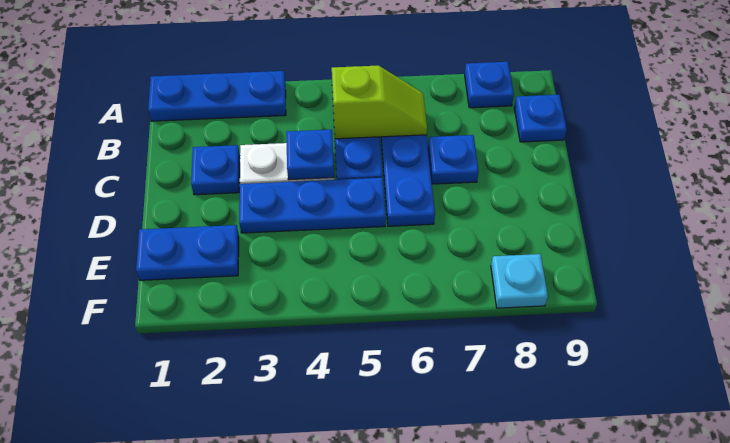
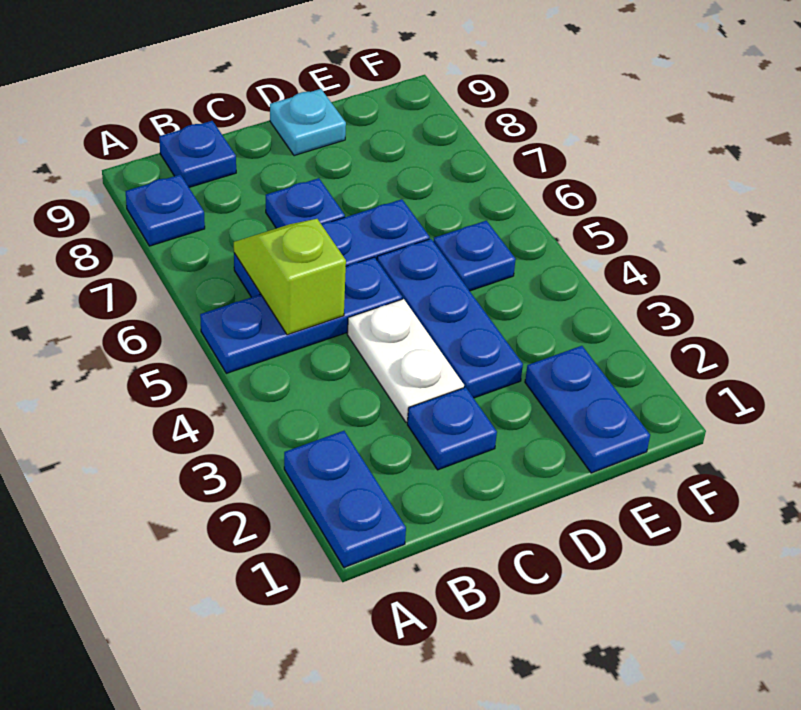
blue 1x3 plate [148,71,286,121] -> blue 1x2 plate [284,431,406,568]
blue 1x1 plate [286,130,334,180] -> blue 1x1 plate moved to [433,221,516,291]
cyan 1x1 plate [491,254,548,308] -> cyan 1x1 plate moved to [270,89,346,156]

